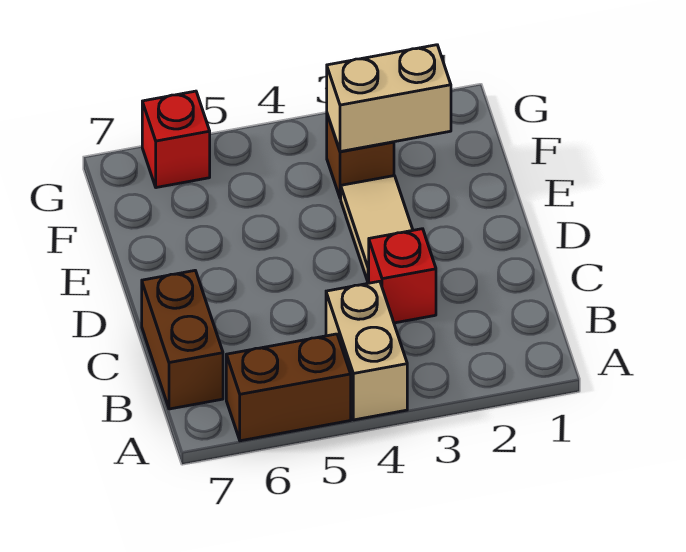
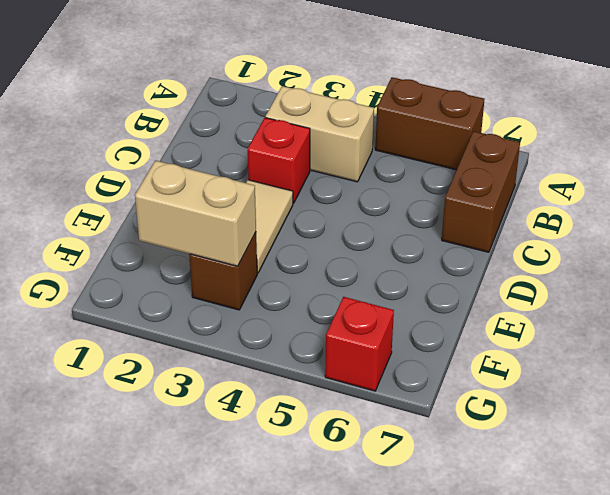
tan 1x2 brick [326,281,407,420] -> tan 1x2 brick turned to [265,86,374,182]

